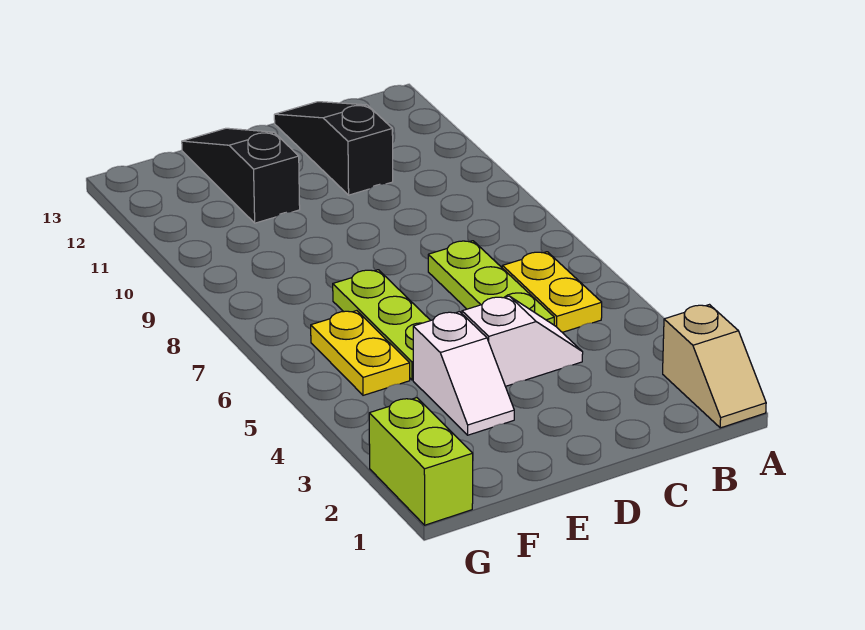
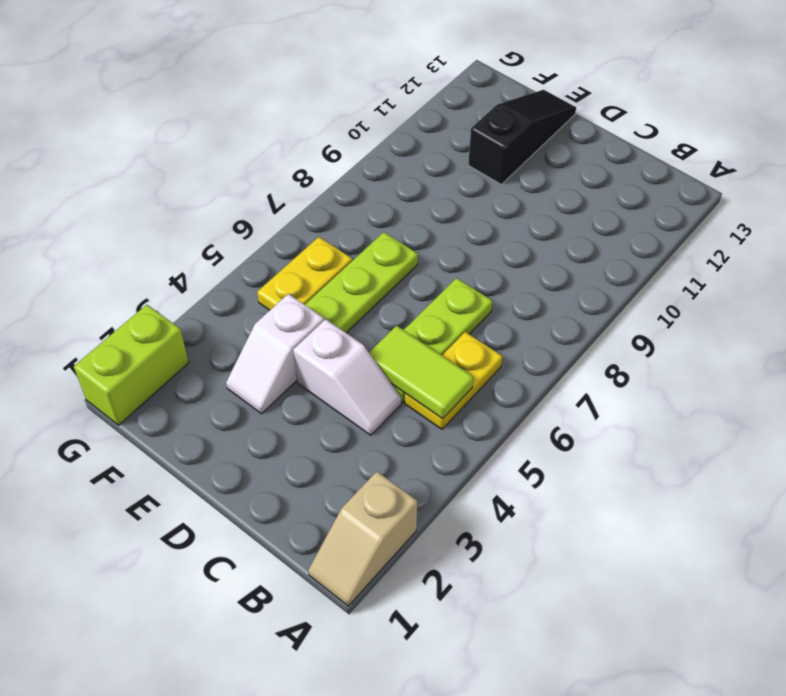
none -> lime 1x2 tile [369,326,473,419]
black 1x3 slope [274,102,393,195] -> none

